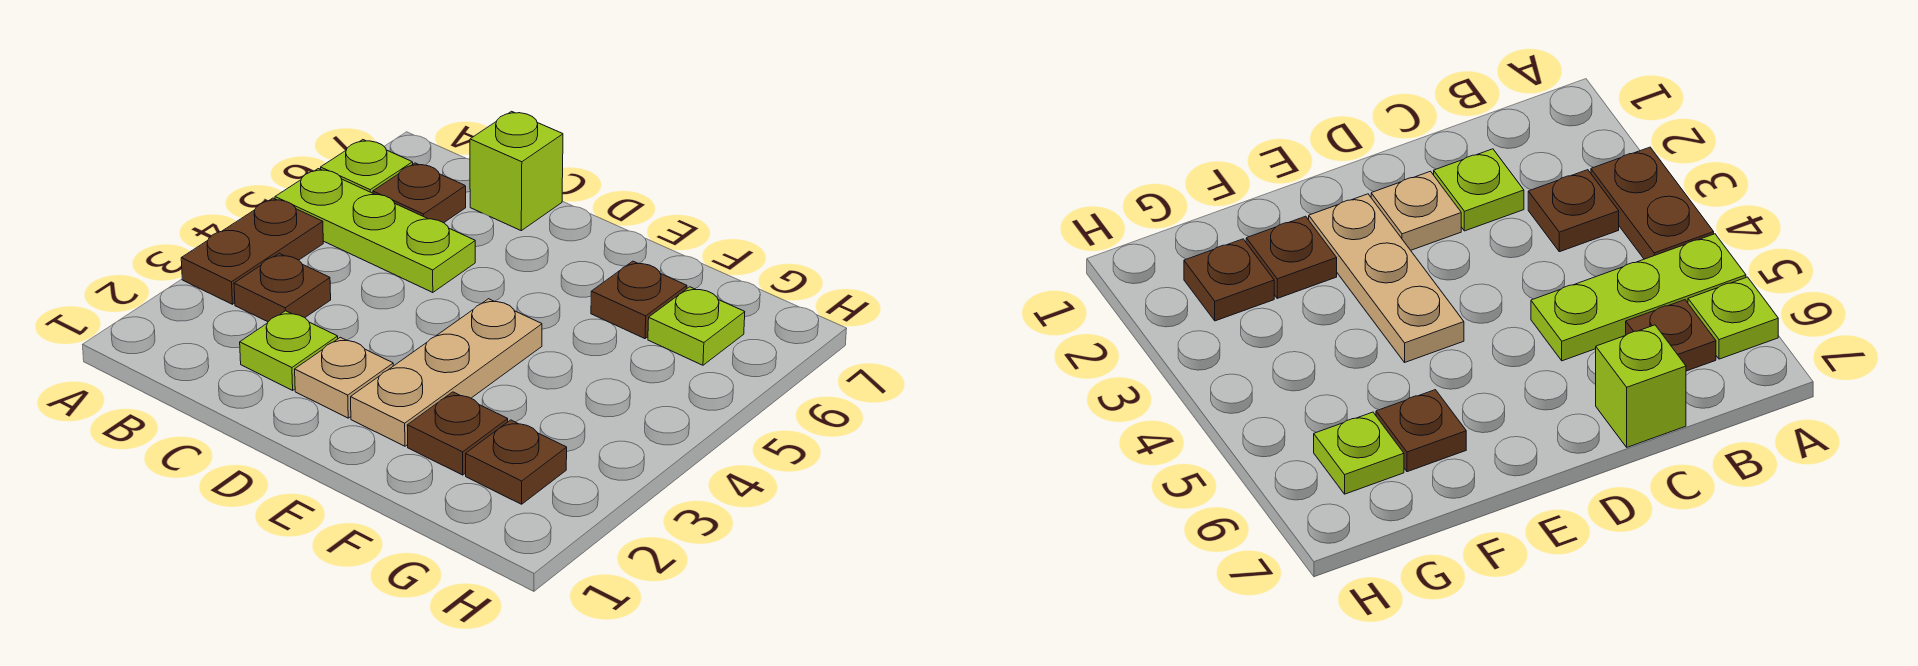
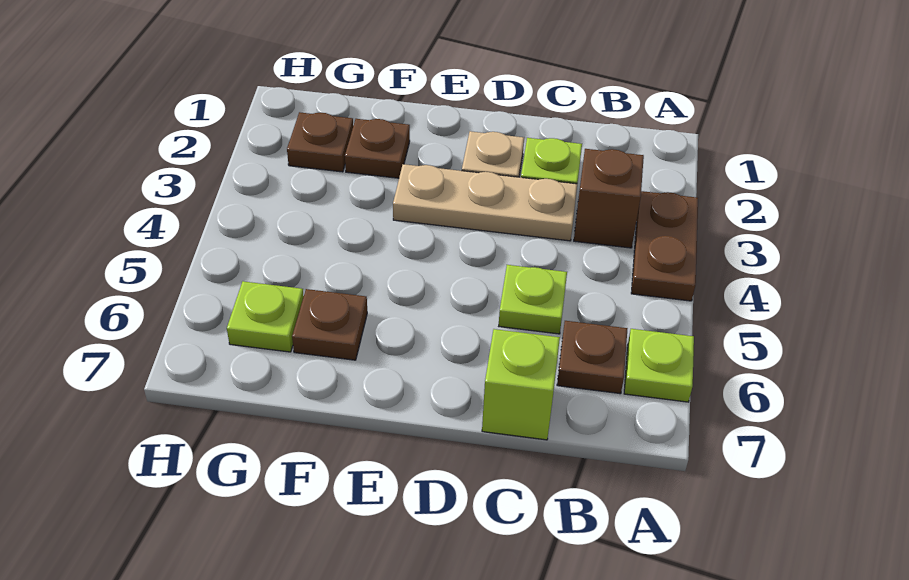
lime 1x3 plate [275,169,475,293] -> lime 1x1 plate [499,265,567,334]
brown 1x1 plate [234,253,331,322] -> brown 1x1 brick [574,149,644,248]
tan 1x3 plate [351,299,542,446] -> tan 1x3 plate turned to [393,164,577,241]

